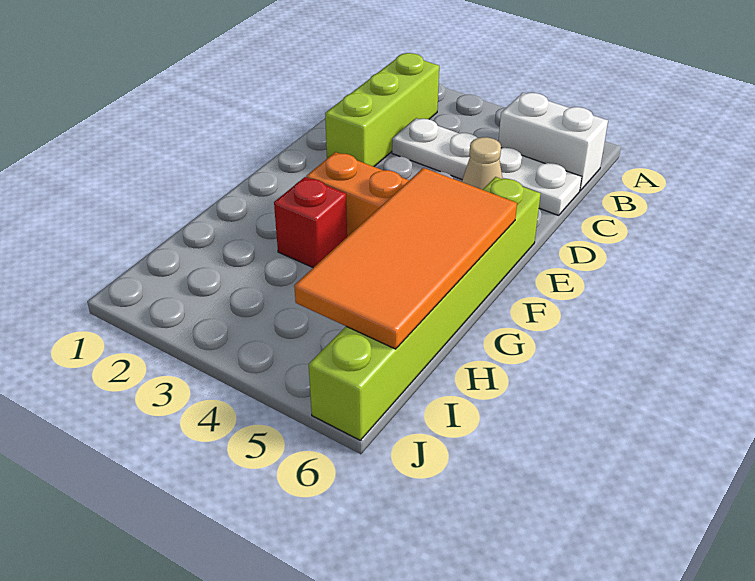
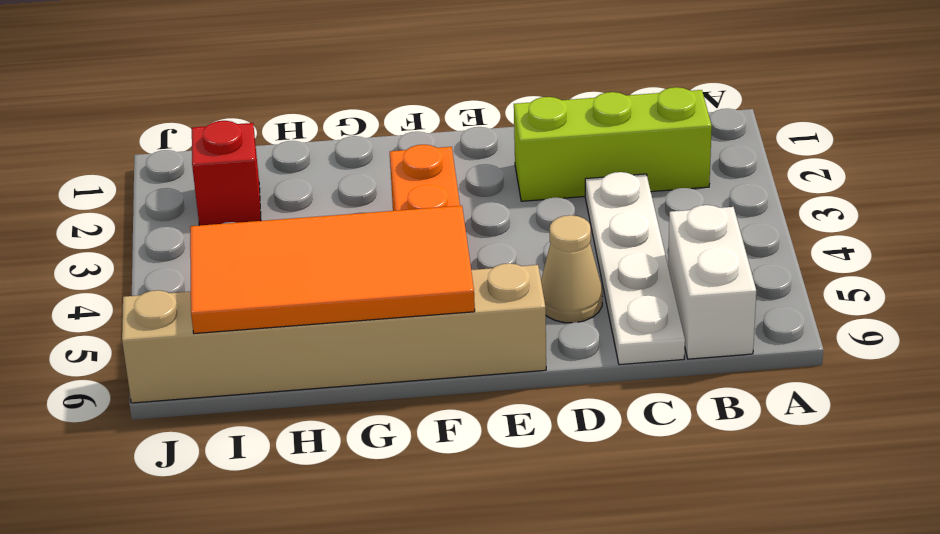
lime 1x6 brick [309,177,541,440] -> tan 1x6 brick [122,263,546,403]
red 1x1 brick [274,177,347,268] -> red 1x1 brick moved to [192,121,261,225]

